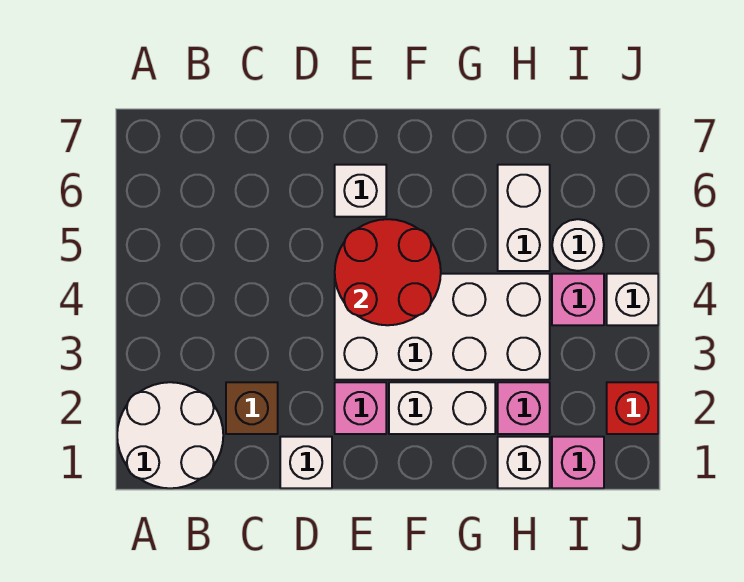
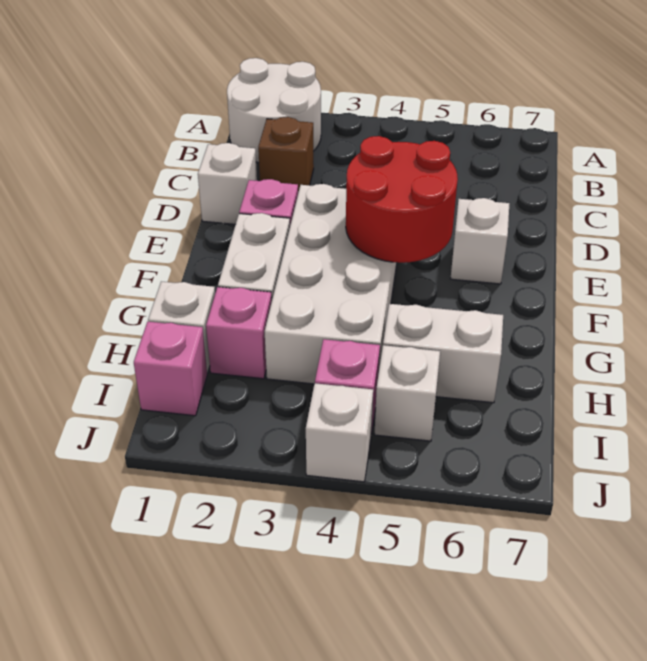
white 1x1 round brick [552,219,604,271] -> white 1x1 brick [374,345,440,441]
red 1x1 brick [607,382,658,434] -> none

